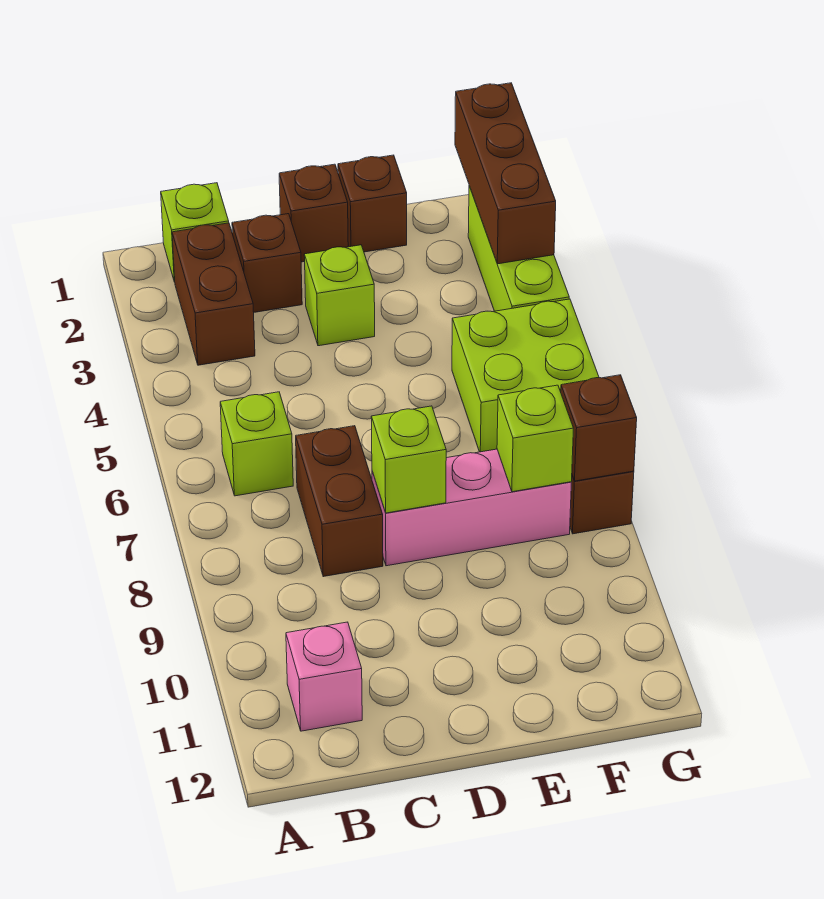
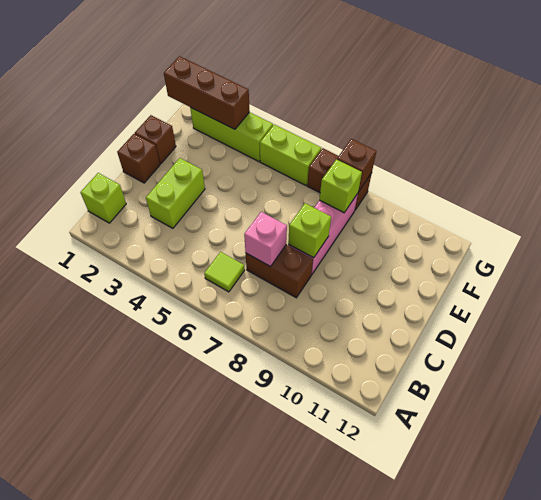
brown 1x2 brick [172,223,255,365] -> none
lime 1x1 brick [220,392,293,496] -> lime 1x1 tile [204,252,245,292]
pink 1x1 brick [286,622,362,731] -> pink 1x1 brick moved to [244,212,287,267]
brown 1x1 brick [232,214,302,312] -> none
lime 1x1 brick [304,245,375,346] -> lime 1x2 brick [146,158,205,228]
lime 2x2 brick [452,299,599,452] -> lime 1x2 brick [260,124,321,186]

